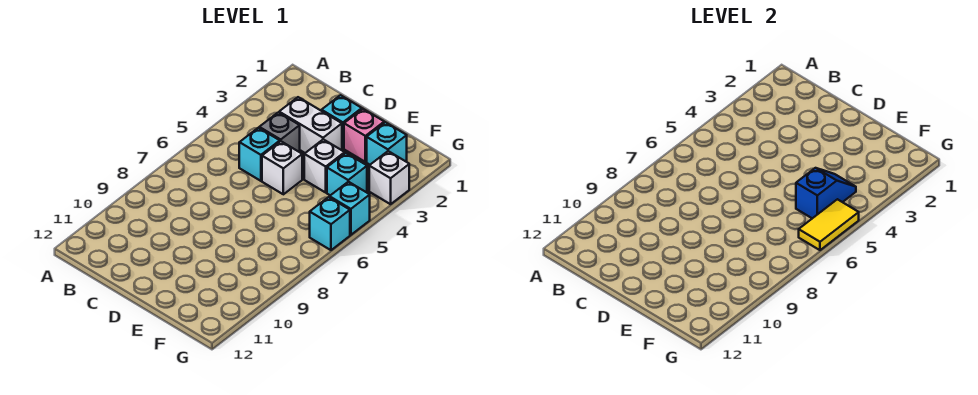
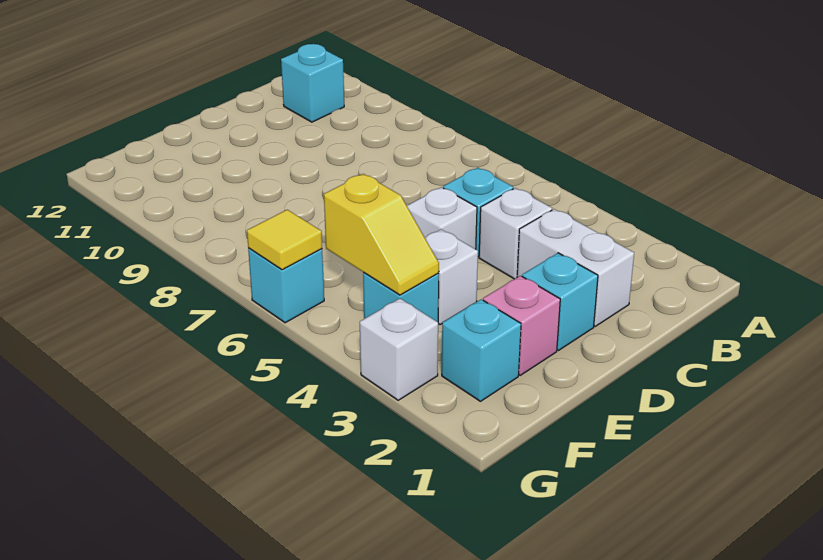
white 1x2 brick [279,97,342,153] -> white 1x2 brick turned to [517,209,634,326]
grey 1x1 brick [259,112,300,152] -> white 1x1 brick [479,188,552,279]
blue 1x2 slope [796,168,856,218] -> yellow 1x2 slope [324,174,439,295]
cyan 1x1 brick [330,182,370,235] -> cyan 1x1 brick moved to [281,44,344,122]
yellow 1x2 tile [799,199,859,250] -> yellow 1x1 tile [247,210,322,270]

